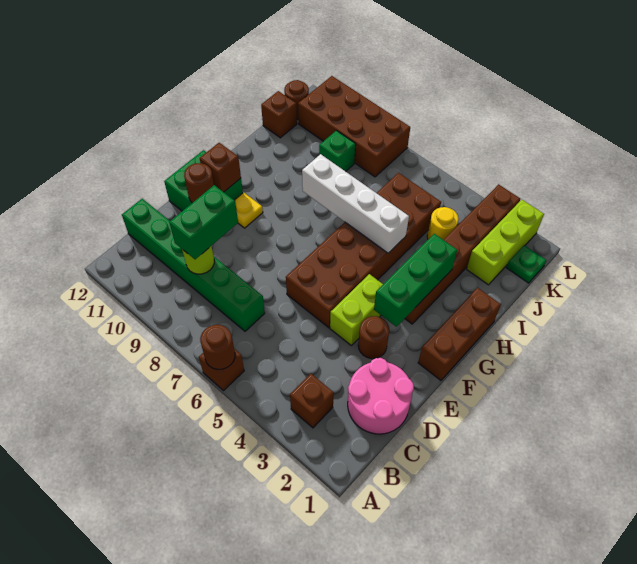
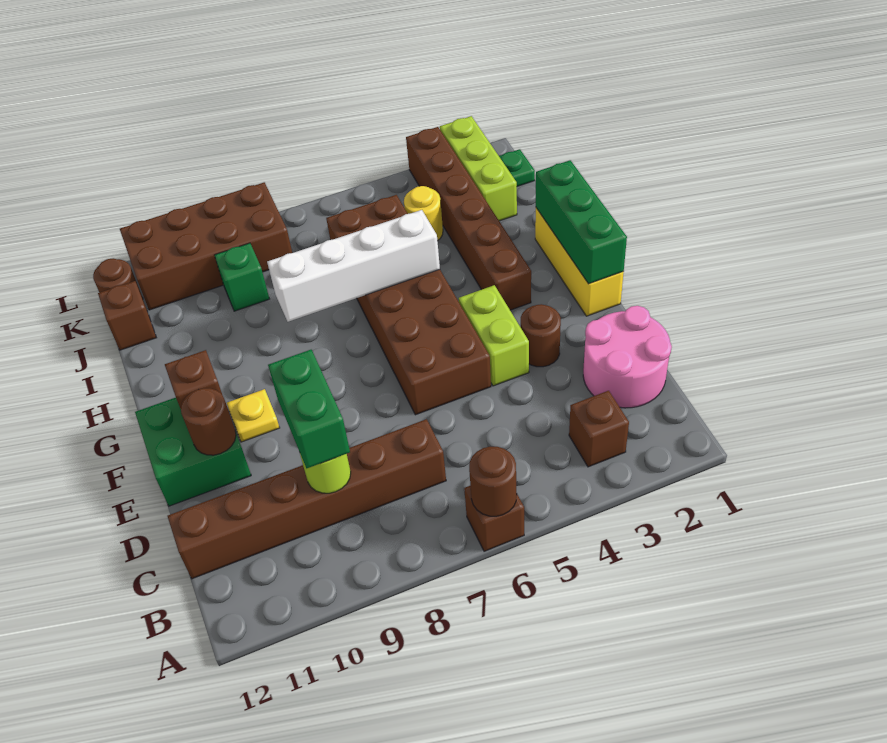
green 1x6 brick [122,199,265,331] -> brown 1x6 brick [168,419,446,579]
brown 1x3 brick [418,288,501,380] -> yellow 1x3 brick [535,208,624,316]
green 1x3 brick [374,234,457,327] -> green 1x3 brick moved to [536,160,627,284]

